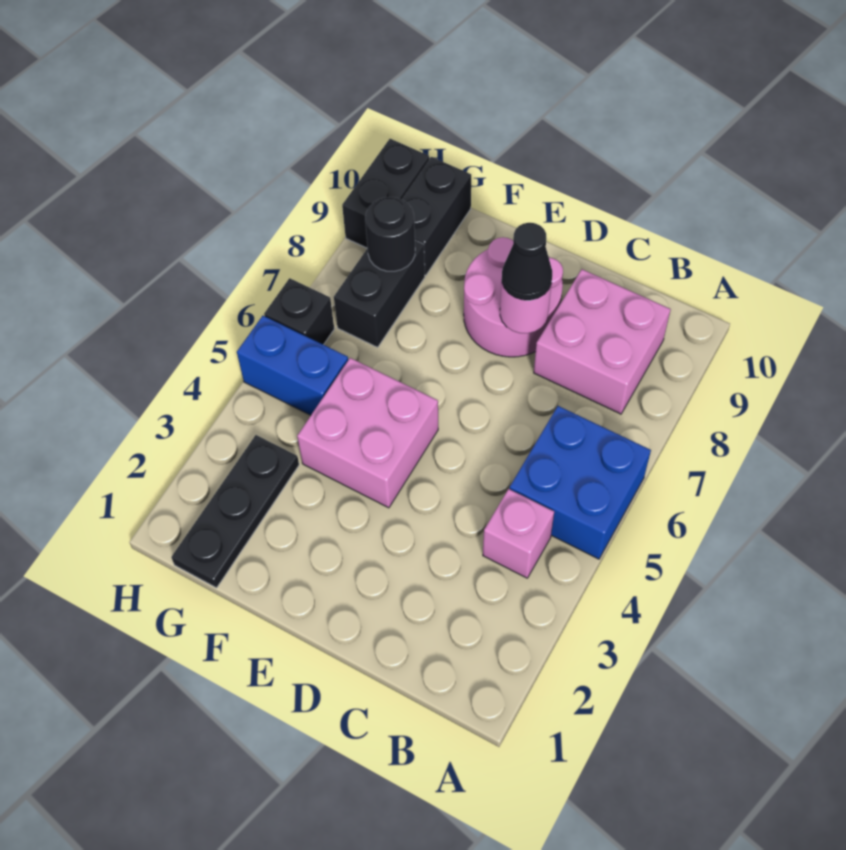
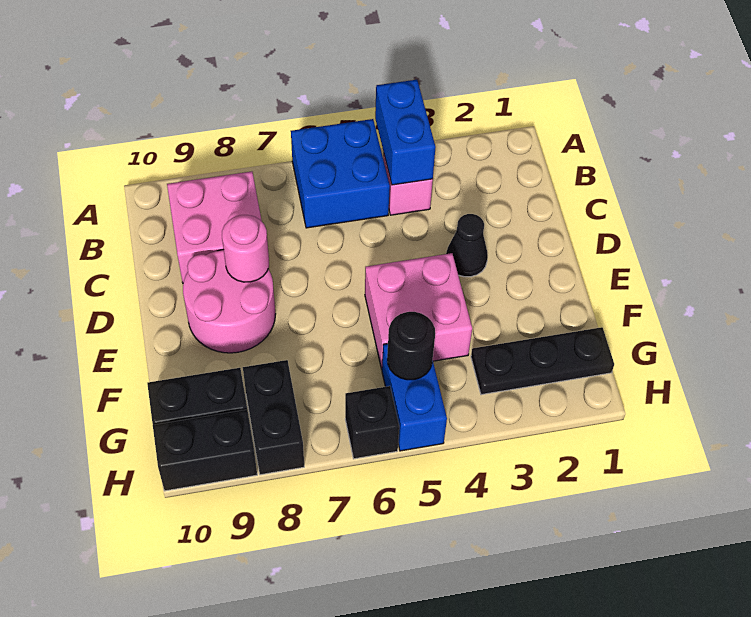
none -> blue 1x2 brick [375,80,436,185]
black 1x1 cone [502,223,552,300] -> black 1x1 cone moved to [446,214,488,277]
black 1x2 brick [334,241,425,347] -> black 1x2 brick turned to [243,360,304,475]
black 1x1 round brick [365,197,415,271] -> black 1x1 round brick moved to [387,312,435,380]

